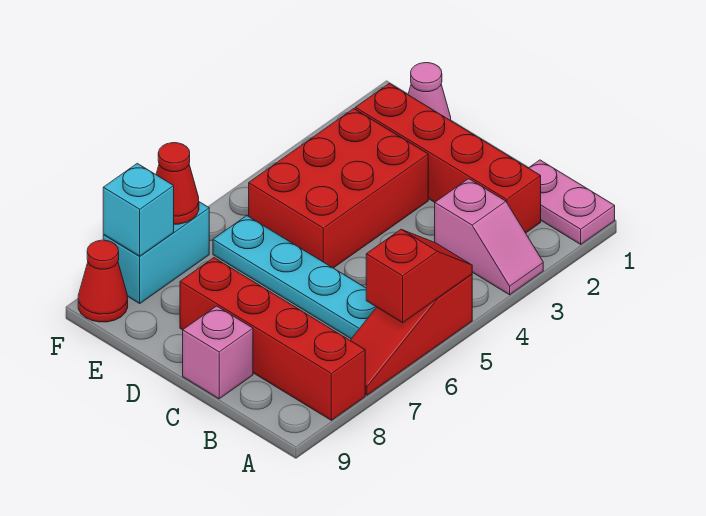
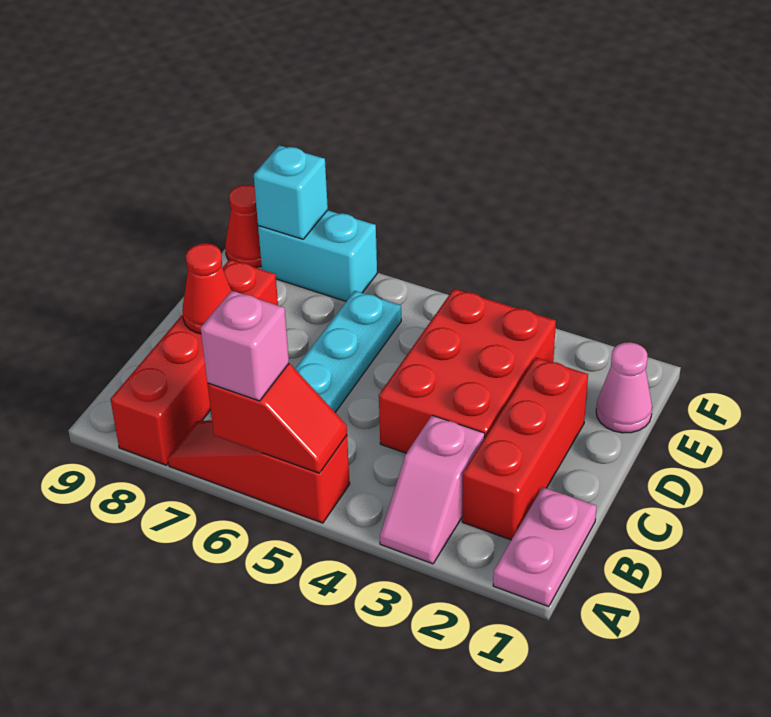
red 1x4 brick [355,83,541,233] -> red 1x3 brick [462,357,588,540]
pink 1x1 brick [183,306,253,399] -> pink 1x1 brick moved to [201,291,289,401]
red 2x3 brick [249,109,428,268] -> red 2x3 brick turned to [379,289,556,453]
red 1x1 cone [156,143,199,224] -> red 1x1 cone moved to [182,243,231,334]

